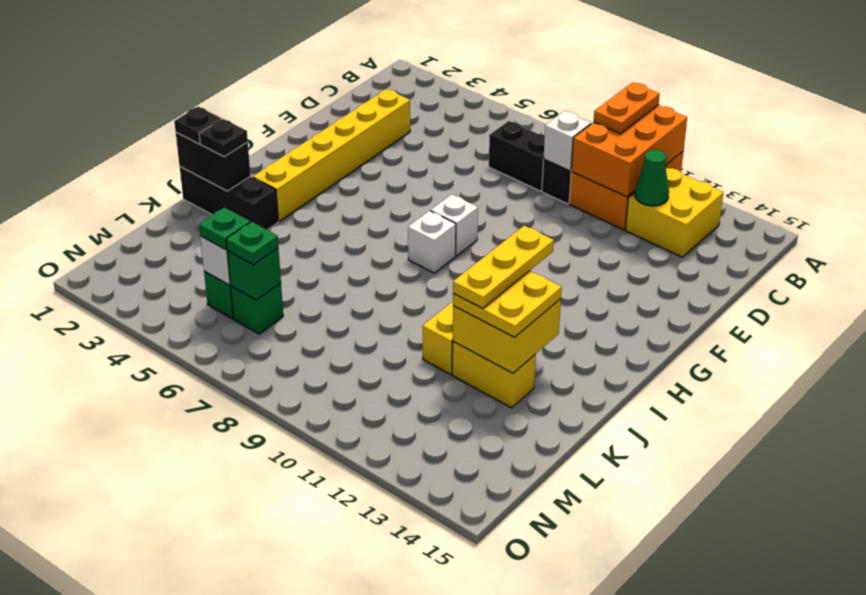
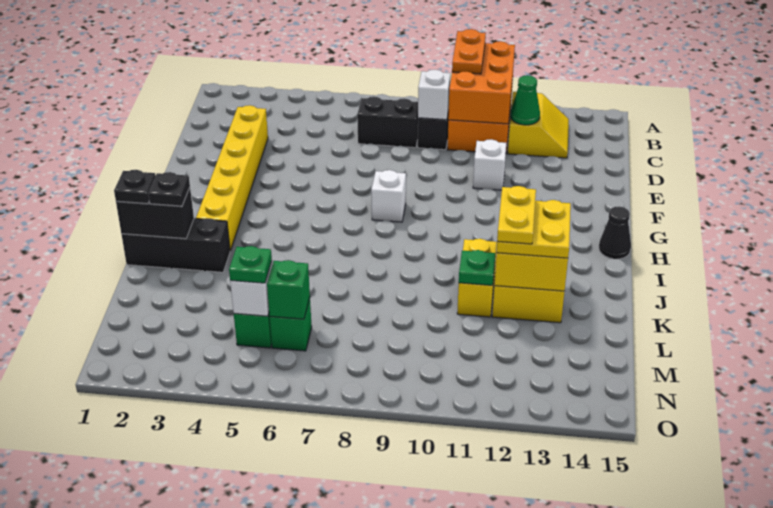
yellow 2x2 brick [625,167,724,257] -> yellow 2x2 slope [508,92,569,158]
white 1x1 brick [408,211,456,273] -> white 1x1 brick moved to [473,139,506,190]
none -> black 1x1 cone [599,206,631,259]
yellow 1x3 plate [453,226,554,309] -> yellow 1x2 plate [497,186,536,244]
green 1x1 plate [226,222,278,265] -> green 1x1 plate moved to [459,250,495,285]

